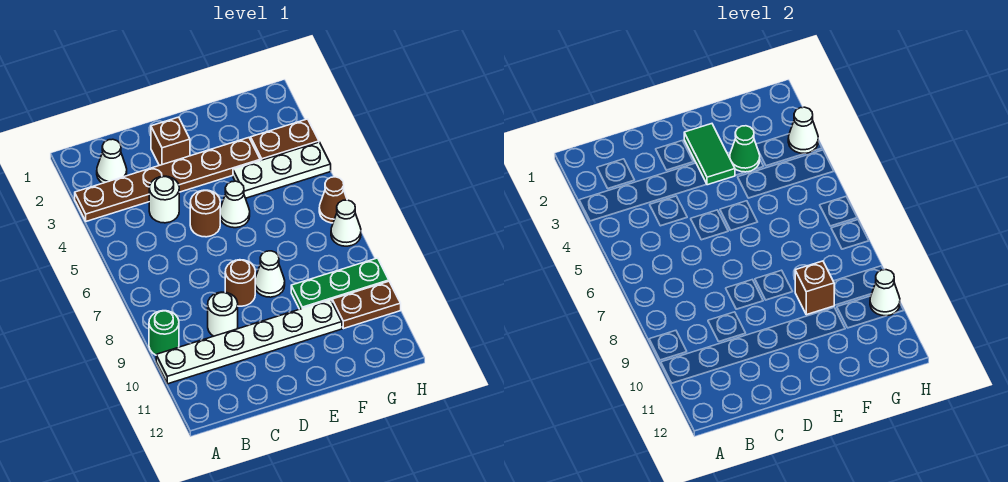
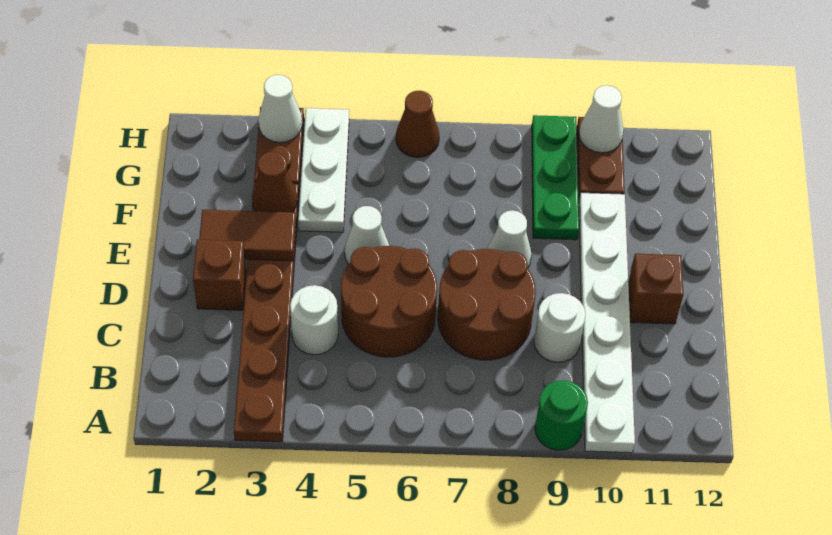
white 1x1 cone [97,139,127,183] -> none
brown 1x1 round brick [190,190,220,237] -> brown 2x2 round brick [341,246,437,357]
brown 1x1 round brick [225,260,255,306] -> brown 2x2 round brick [438,249,536,360]
green 1x2 tile [684,124,735,185] -> brown 1x2 tile [199,210,296,261]
green 1x1 cone [730,126,760,172] -> brown 1x1 cone [252,152,297,212]
brown 1x1 brick [795,261,834,315] -> brown 1x1 brick moved to [628,254,683,324]
white 1x1 cone [331,200,361,246] -> none

